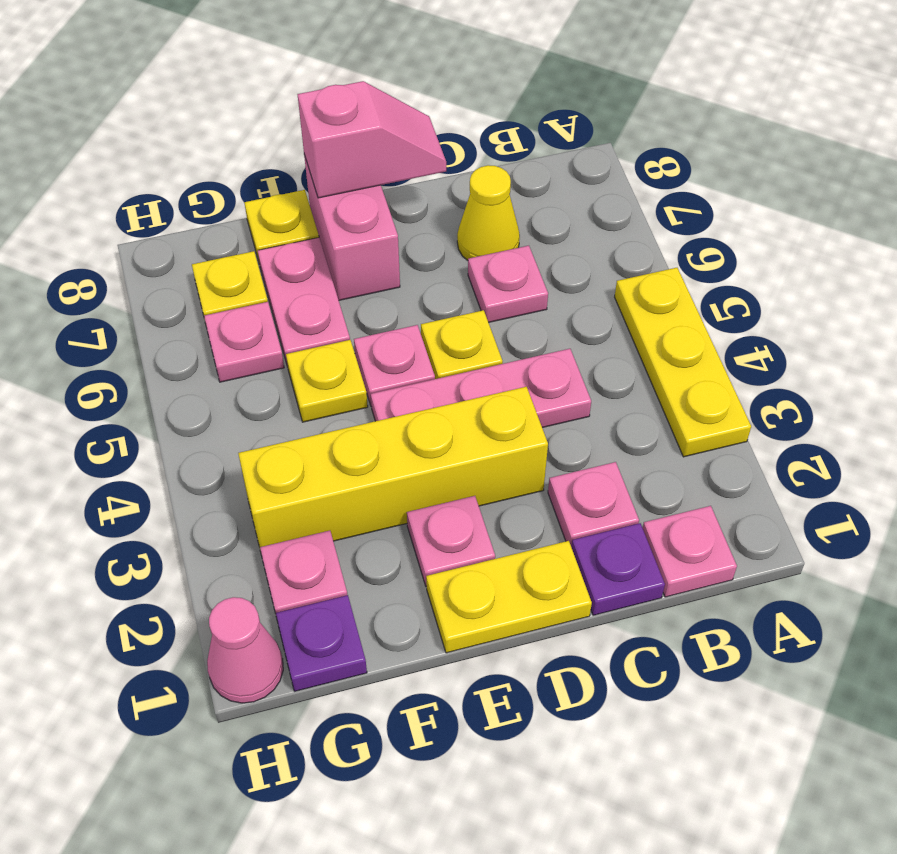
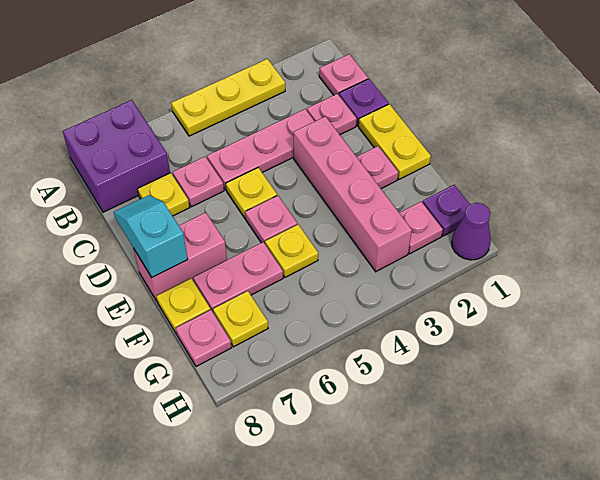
none -> purple 2x2 brick [63,100,170,212]
pink 1x3 plate [371,349,591,428] -> pink 1x3 plate turned to [207,109,315,190]
yellow 1x1 cone [457,165,520,260] -> yellow 1x1 plate [138,173,190,216]
yellow 1x4 brick [238,387,548,551] -> pink 1x4 brick [294,116,412,272]
pink 1x2 slope [297,81,446,198] -> cyan 1x2 slope [114,195,188,277]
pink 1x1 plate [204,302,284,382] -> pink 1x1 plate moved to [176,310,231,367]
pink 1x1 cone [207,597,283,703] -> purple 1x1 cone [451,203,491,260]

